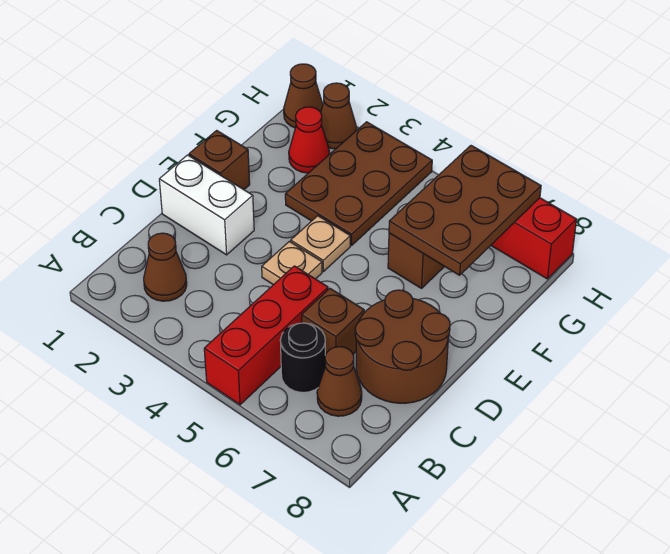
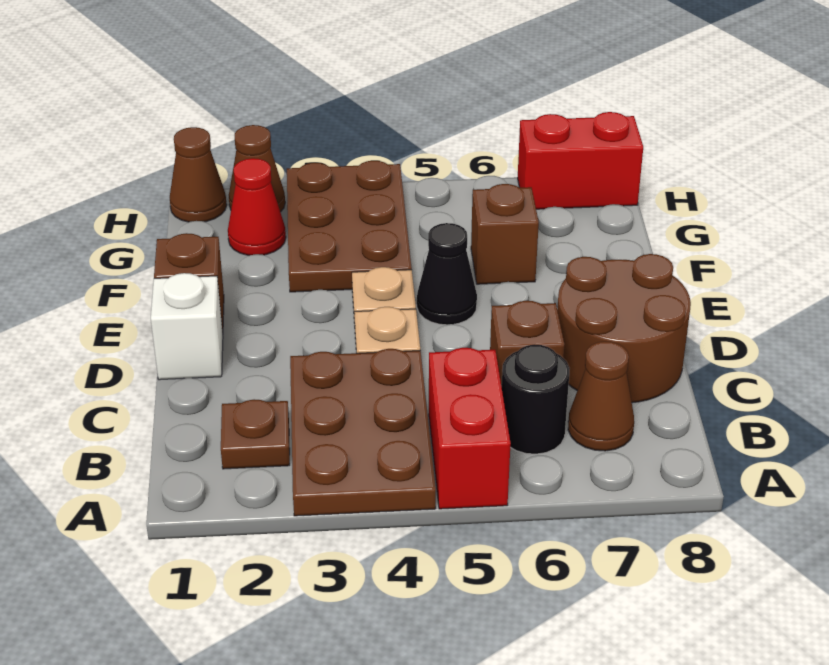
red 1x3 brick [204,266,328,405] -> red 1x2 brick [429,348,511,509]
brown 1x1 cone [144,233,187,301] -> brown 1x1 plate [221,399,290,469]
white 1x2 brick [159,155,254,255] -> white 1x1 brick [151,273,223,380]
none -> black 1x1 cone [417,223,477,325]
brown 2x3 plate [389,146,541,275] -> brown 2x3 plate moved to [290,349,436,516]

